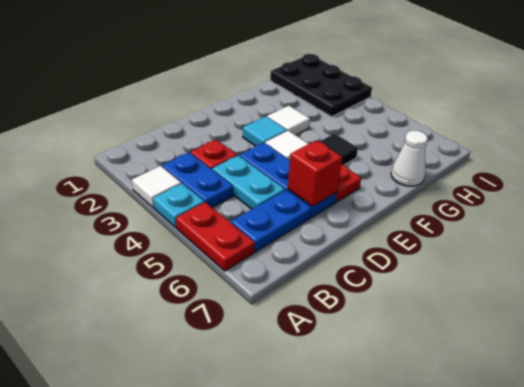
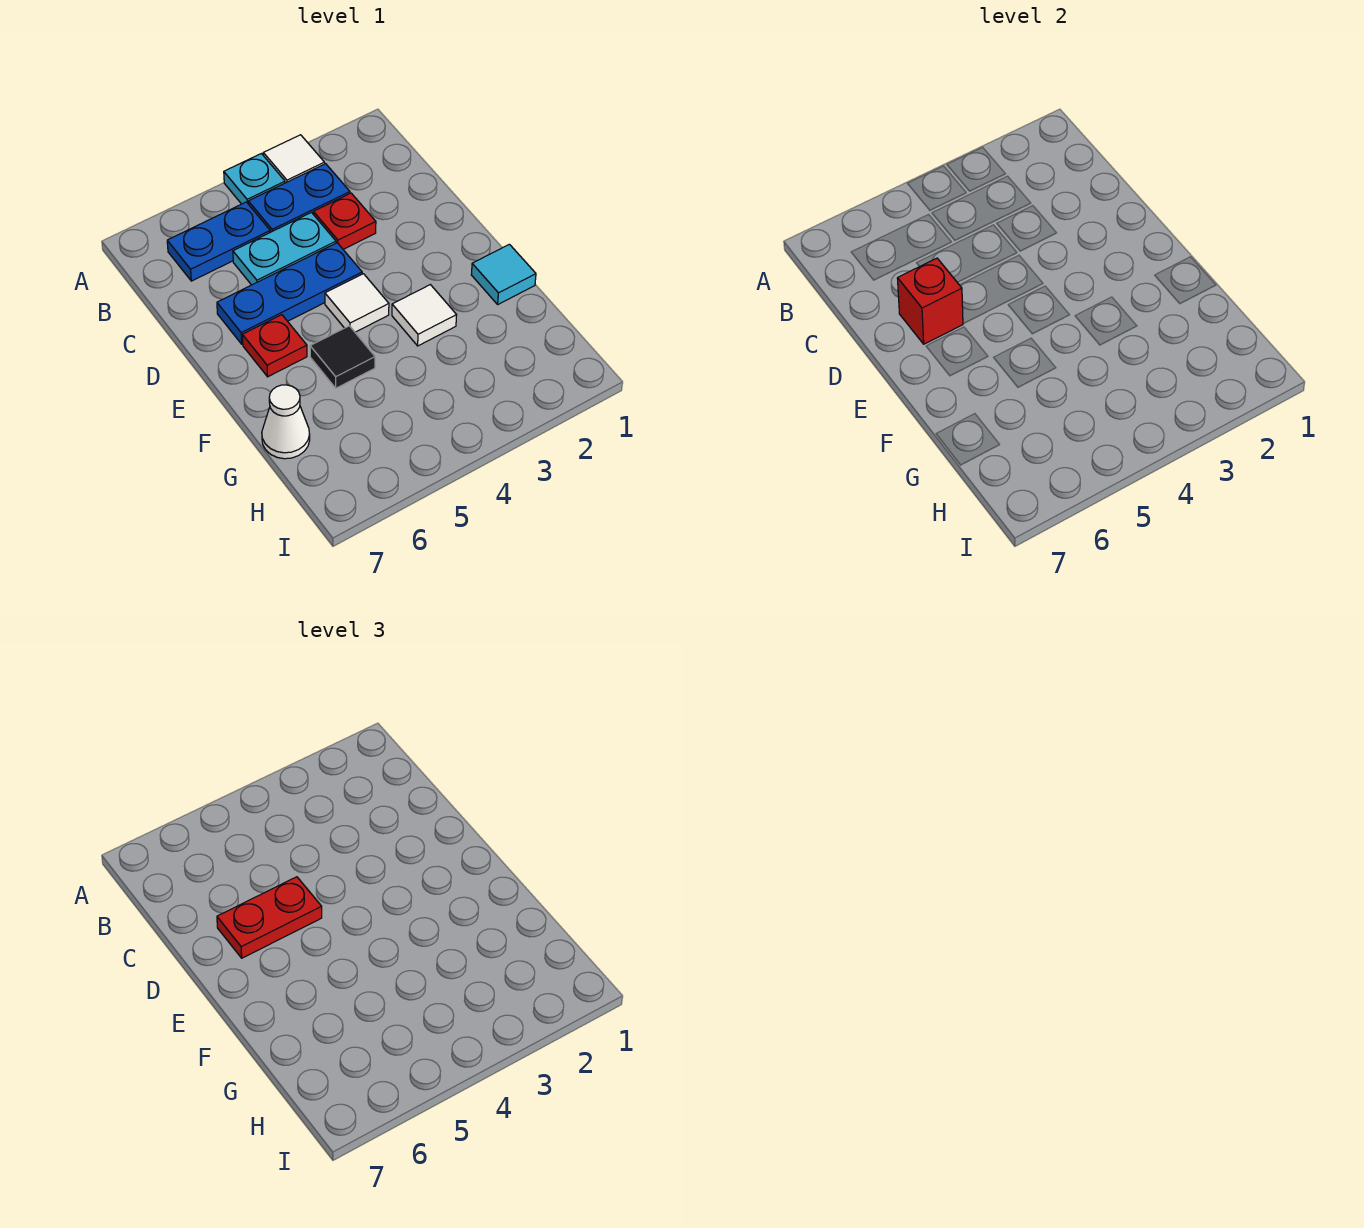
red 1x2 plate [176,202,254,271] -> red 1x2 plate moved to [217,877,322,958]
blue 1x2 plate [231,190,311,252] -> blue 1x2 plate turned to [167,202,270,281]
cyan 1x1 tile [243,116,287,146] -> cyan 1x1 tile moved to [471,244,536,304]
black 2x3 plate [270,54,372,117] -> none

